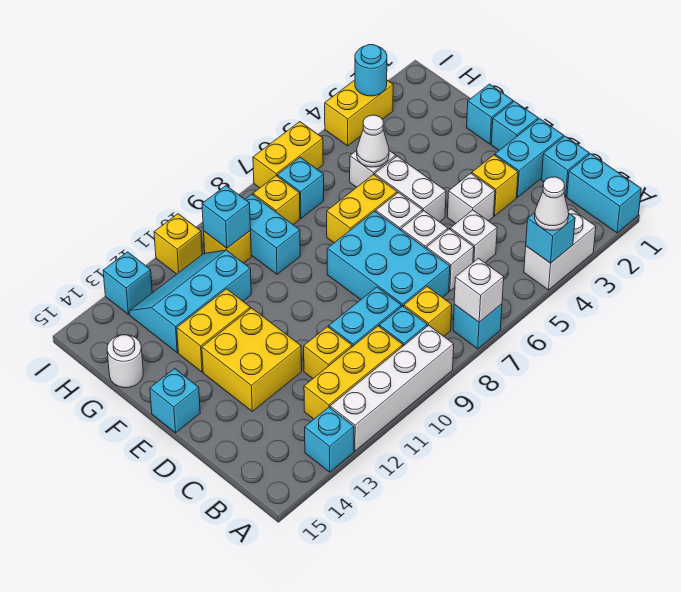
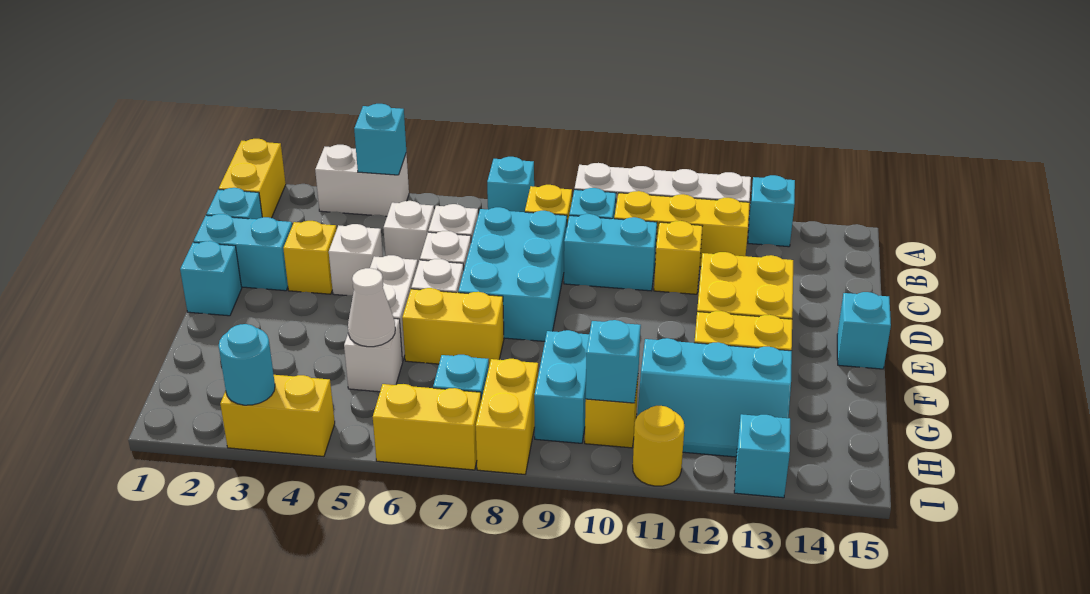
cyan 1x2 brick [567,154,641,233] -> yellow 1x2 brick [219,139,286,218]
white 1x1 cone [535,177,569,230] -> none
white 1x1 brick [454,258,504,322] -> none
cyan 1x1 brick [467,84,513,144] -> none
white 1x1 round brick [107,335,143,388] -> none
yellow 1x1 brick [253,176,300,225] -> yellow 1x2 brick [476,359,538,474]
yellow 1x1 brick [154,214,202,274] -> yellow 1x1 round brick [633,406,684,486]

